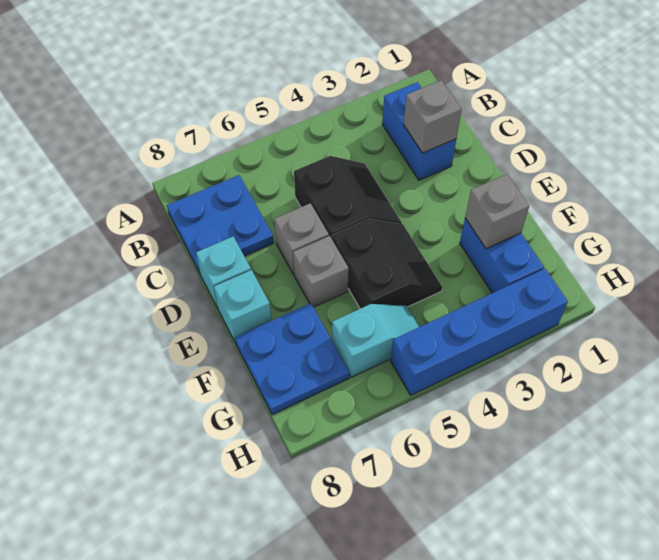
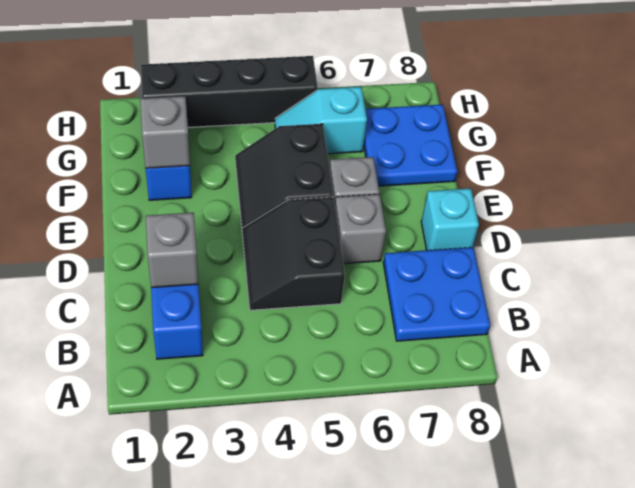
cyan 1x1 brick [214,270,271,341] -> none
blue 1x4 brick [391,269,568,395] -> black 1x4 brick [141,56,318,127]

